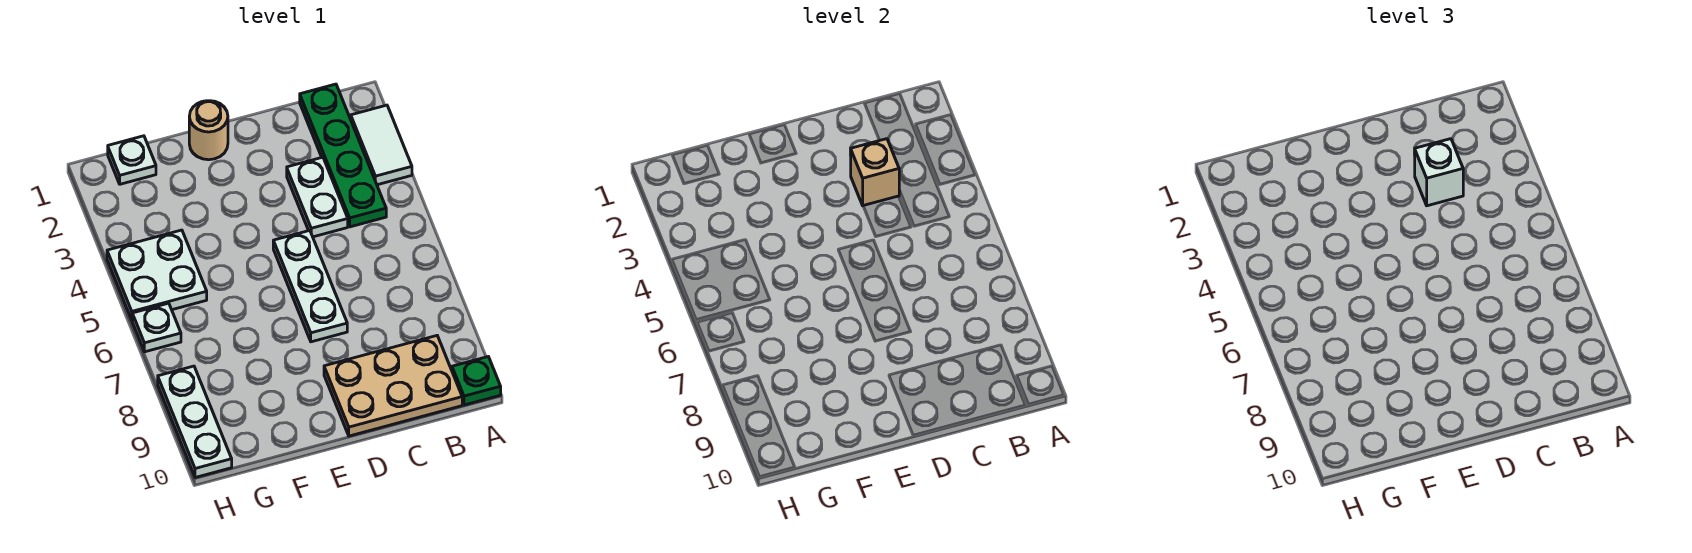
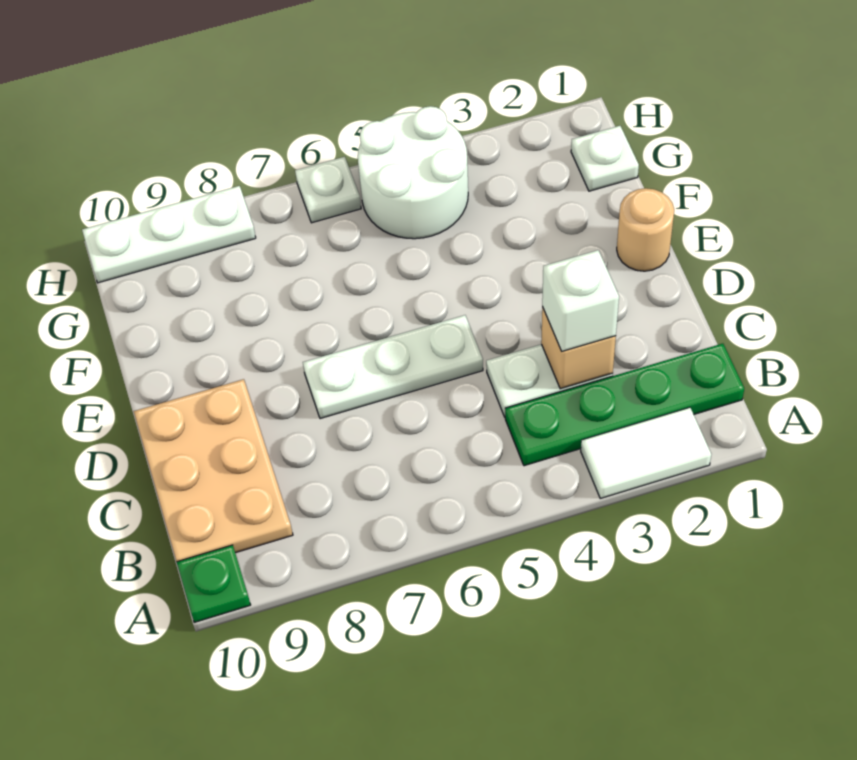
white 2x2 plate [107,230,207,320] -> white 2x2 round brick [358,106,468,239]

